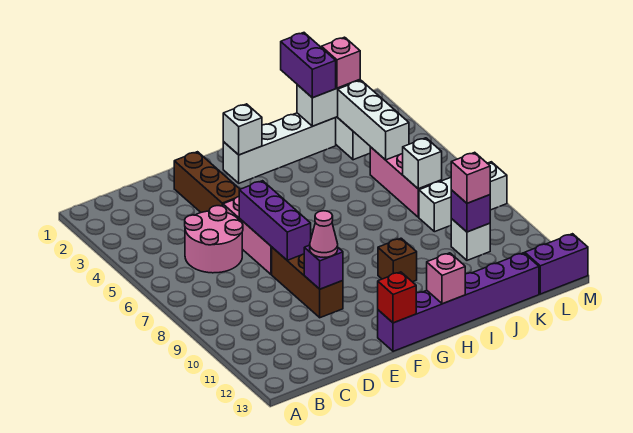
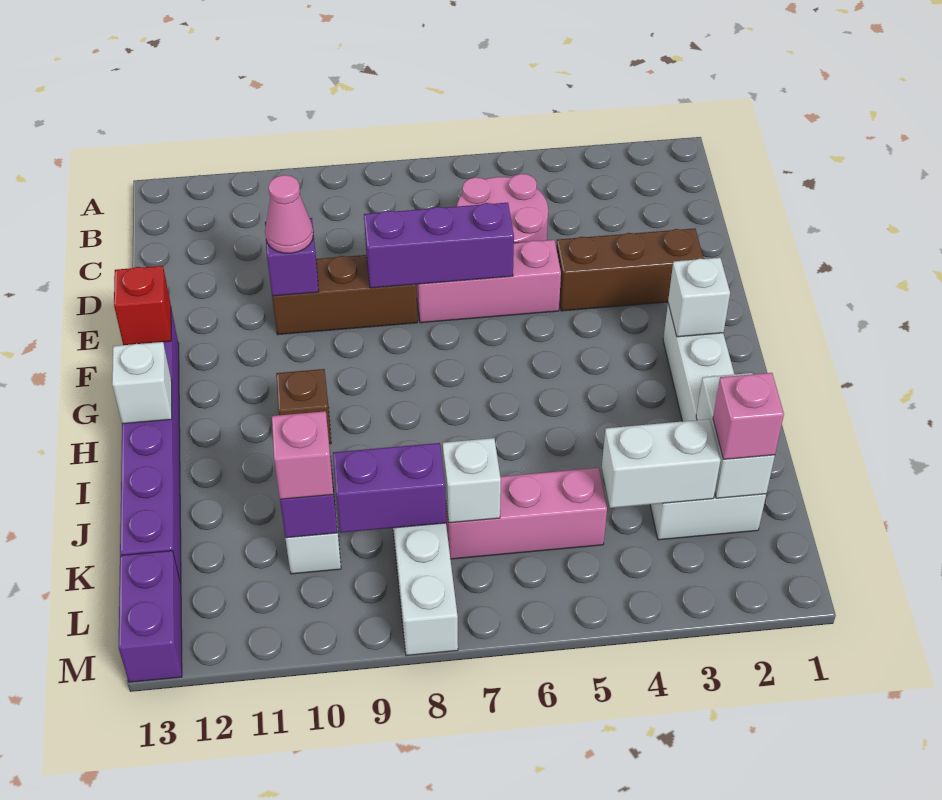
pink 1x1 brick [427,253,465,304] -> white 1x1 brick [112,342,172,424]
purple 1x2 brick [281,33,336,98] -> purple 1x2 brick moved to [333,443,446,533]
white 1x3 brick [338,80,409,160] -> white 1x2 brick [602,419,721,508]

